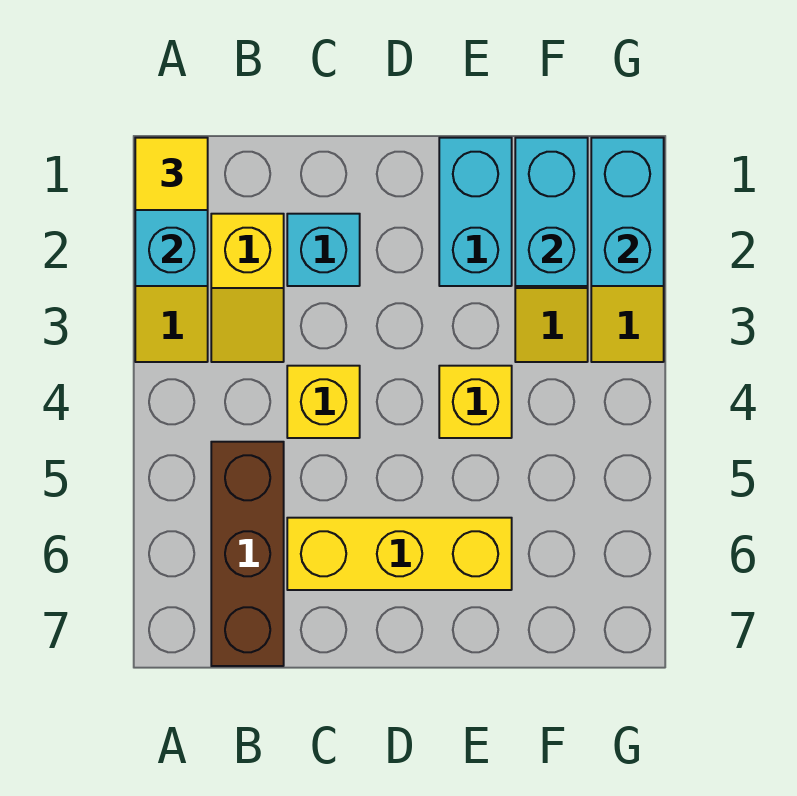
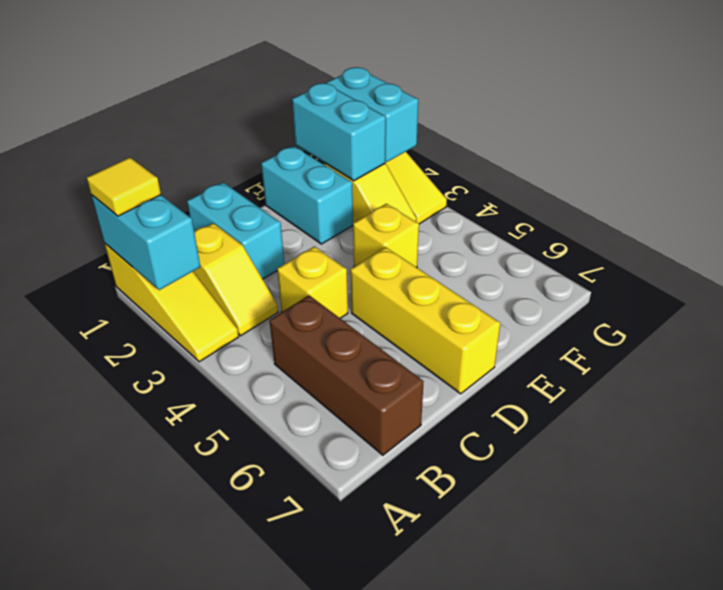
cyan 1x1 brick [287,214,360,286] -> cyan 1x2 brick [187,182,284,279]
yellow 1x3 brick [287,518,512,590] -> yellow 1x3 brick turned to [350,247,500,394]

